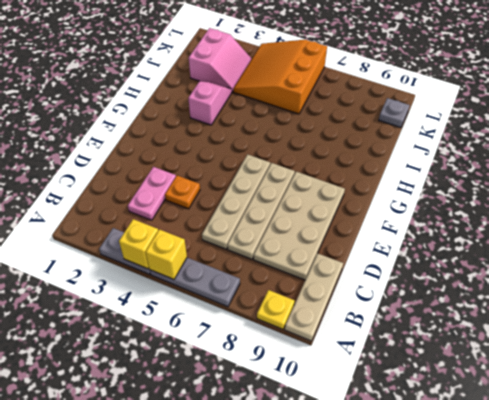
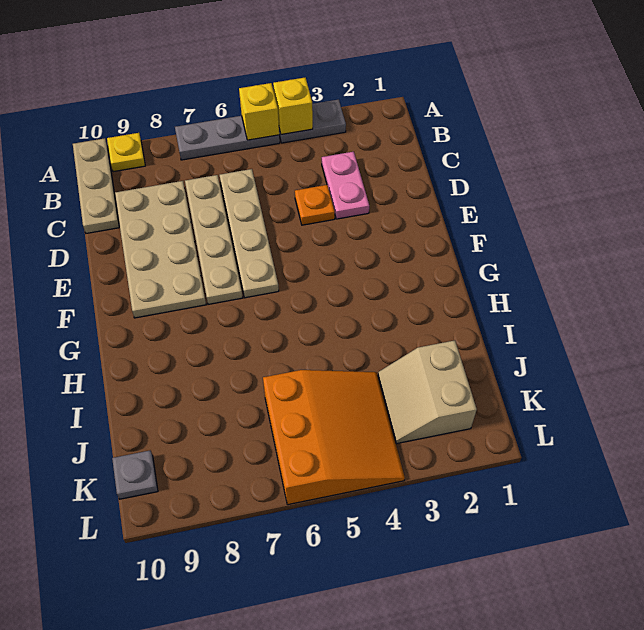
pink 1x2 slope [188,81,232,125] -> none
pink 2x2 slope [189,28,251,91] -> tan 2x2 slope [378,340,477,443]

